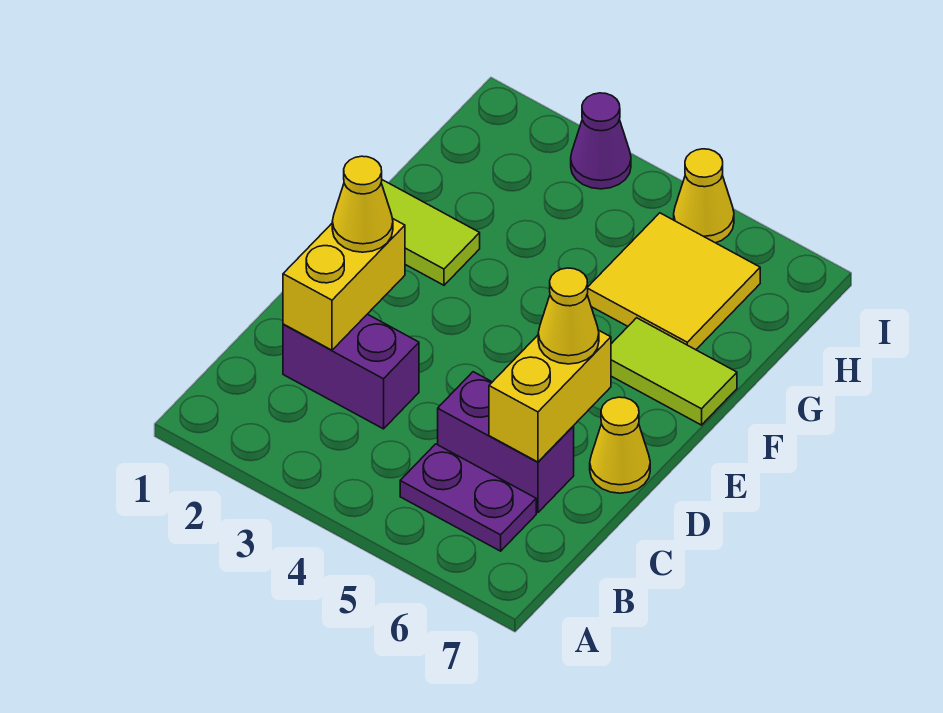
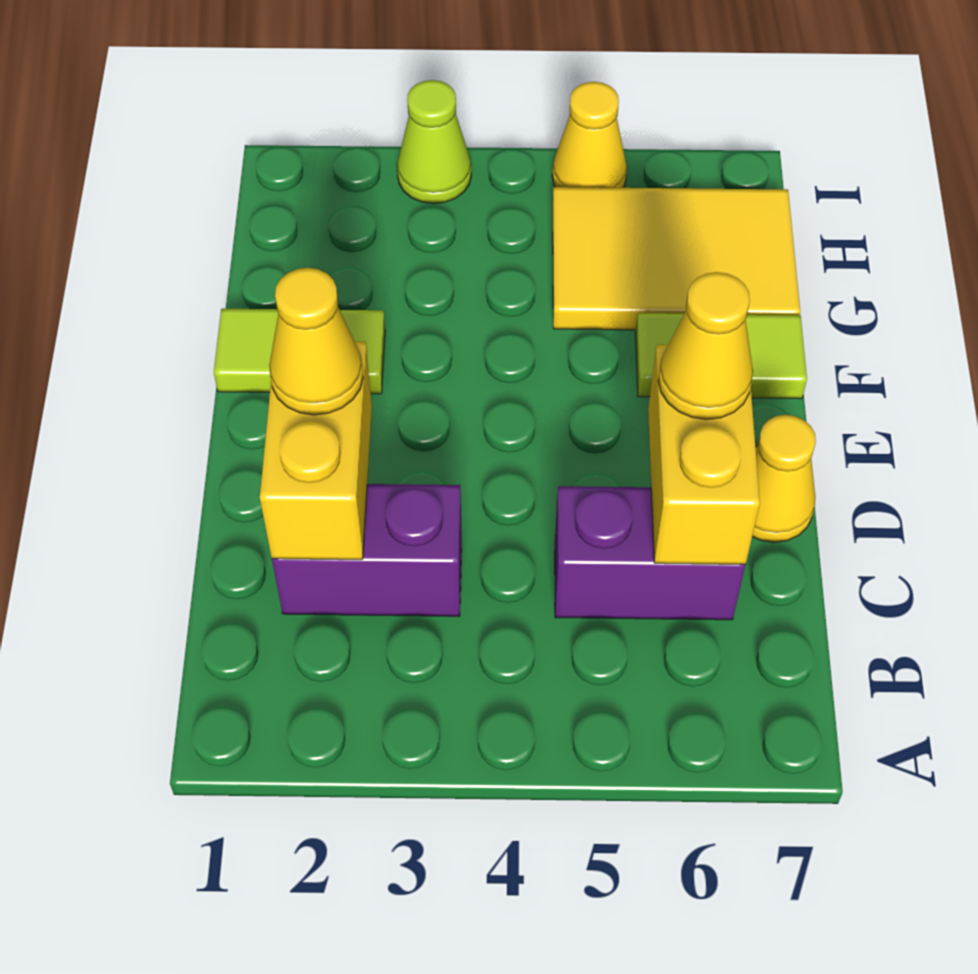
purple 1x2 plate [400,444,536,551] -> none
yellow 2x2 tile [587,213,760,350] -> yellow 2x3 tile [553,187,800,330]
purple 1x1 cone [571,93,631,189] -> lime 1x1 cone [397,80,471,204]

